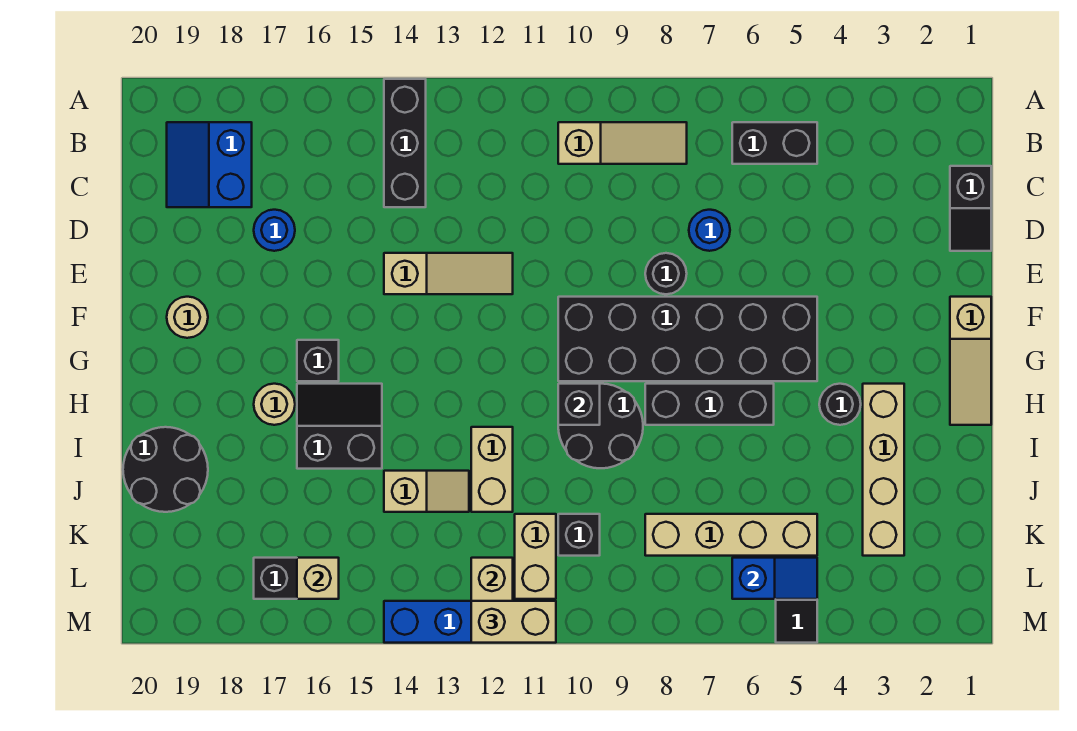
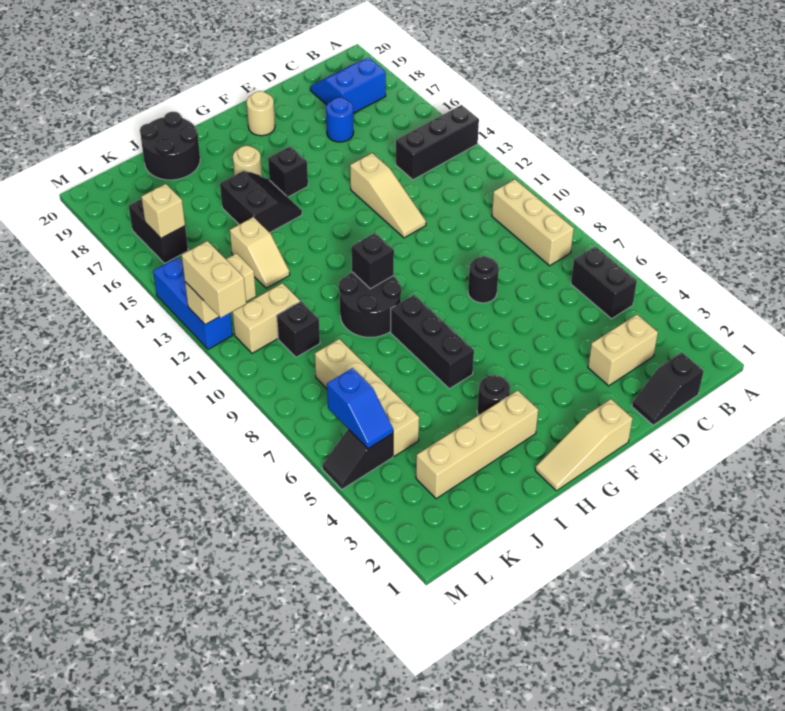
tan 1x3 slope [558,122,687,164] -> tan 1x3 brick [492,179,574,266]
blue 1x1 round brick [689,210,730,251] -> none
black 2x6 brick [558,297,817,381] -> none
tan 1x2 brick [471,427,513,512] -> tan 1x2 brick moved to [588,315,658,386]

